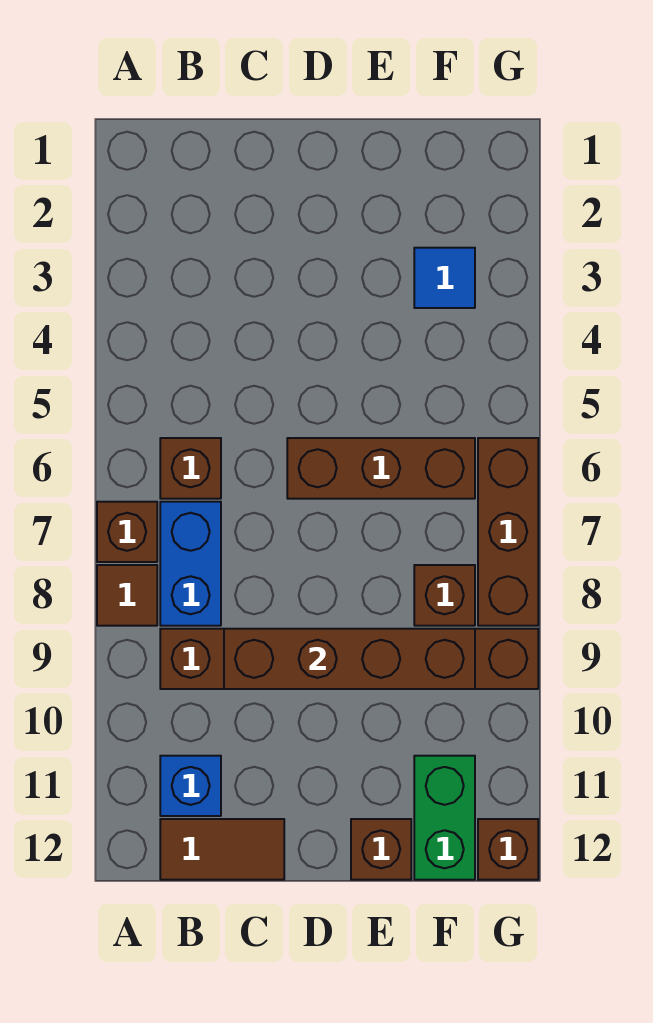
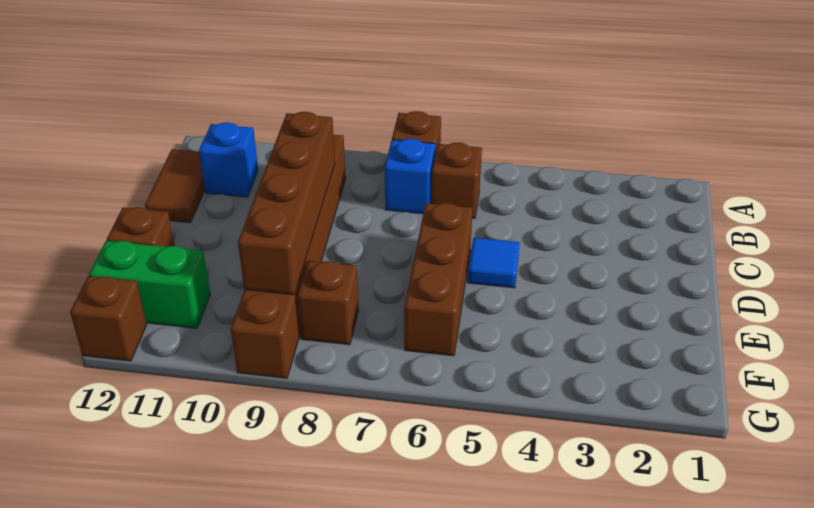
brown 1x1 tile [97,565,157,626] -> none
blue 1x2 brick [160,502,221,626] -> blue 1x1 brick [385,139,435,214]
blue 1x1 tile [414,248,475,308] -> blue 1x1 tile moved to [468,238,520,288]
brown 1x3 brick [478,438,538,626] -> none

